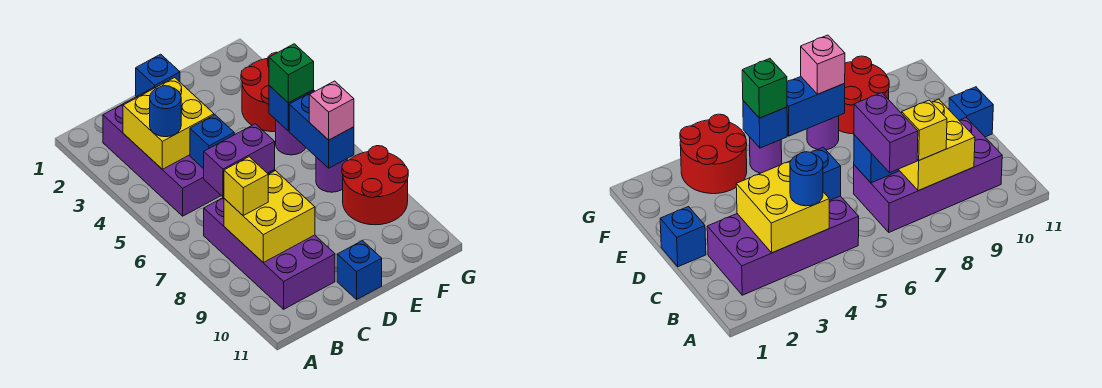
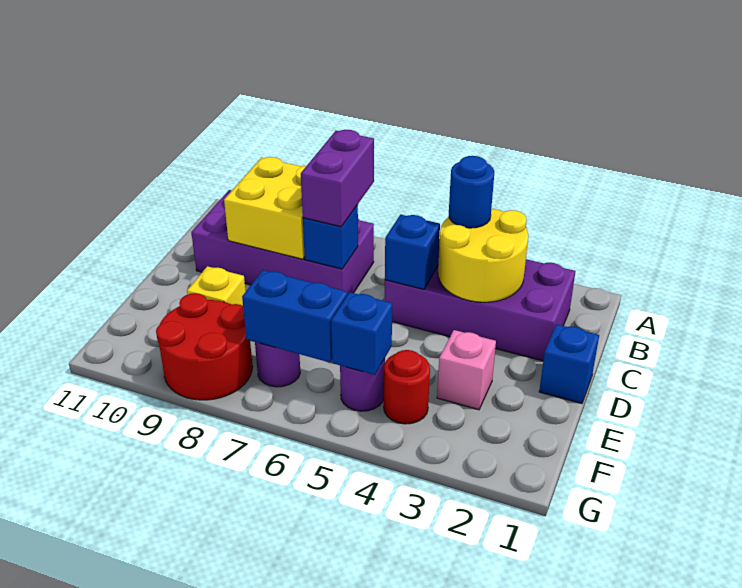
yellow 2x2 brick [123,78,214,170] -> yellow 2x2 round brick [438,209,528,302]
yellow 1x1 brick [224,157,268,215] -> yellow 1x1 brick moved to [187,266,246,306]
blue 1x1 brick [337,241,382,299] -> none
red 2x2 round brick [241,52,277,132] -> red 1x1 round brick [384,350,430,424]
green 1x1 brick [269,44,314,103] -> none
pink 1x1 brick [309,81,354,140] -> pink 1x1 brick moved to [437,330,496,410]

